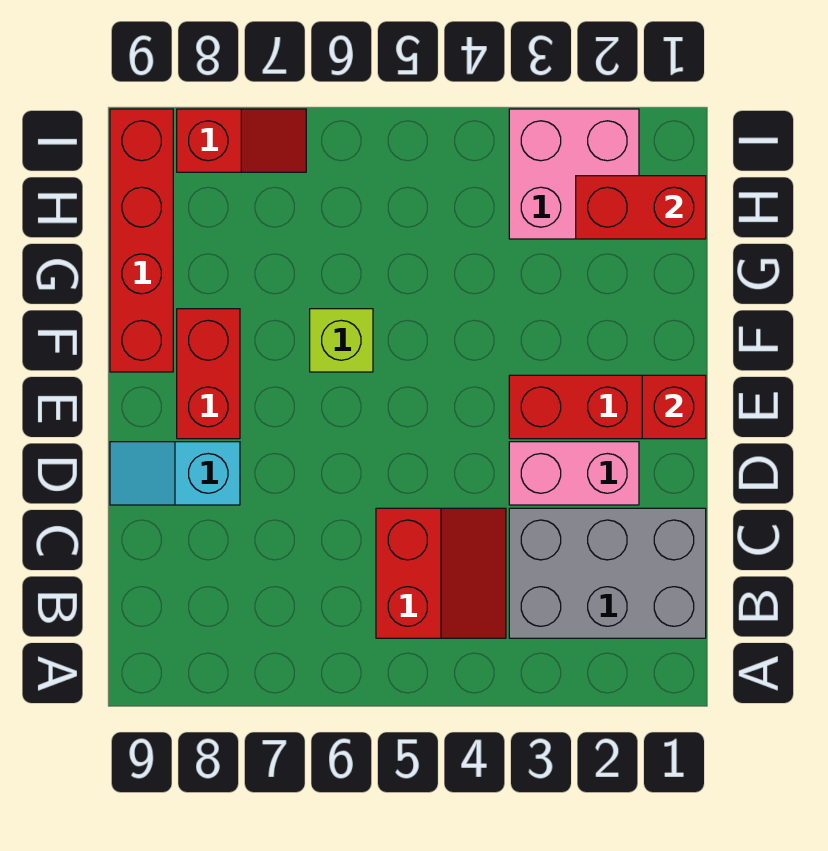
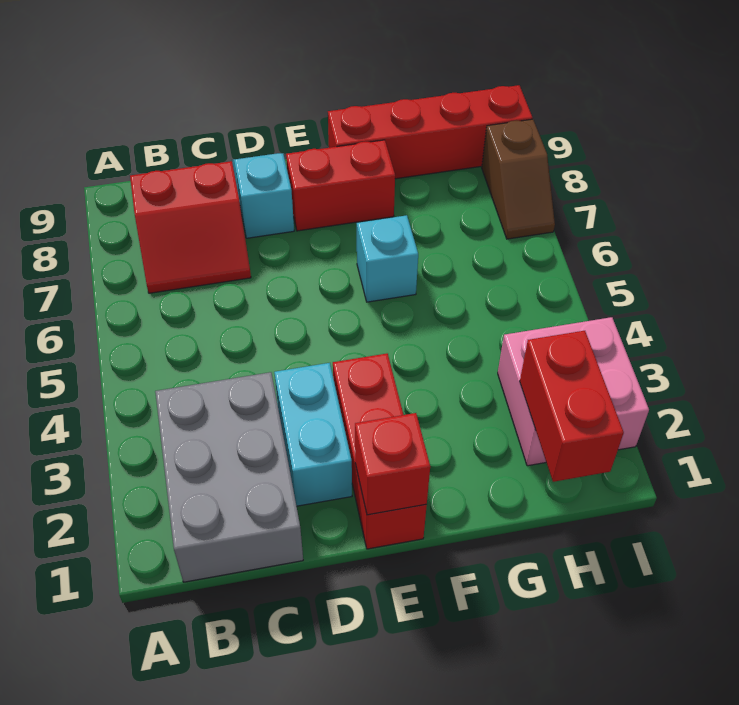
red 2x2 slope [376,508,506,638] -> red 2x2 slope moved to [130,161,251,293]
pink 1x2 brick [509,442,639,505] -> cyan 1x2 brick [274,363,352,506]
lime 1x1 brick [310,309,373,372] -> cyan 1x1 brick [357,215,418,302]
red 1x2 slope [177,109,306,172] -> brown 1x2 slope [482,119,555,239]

